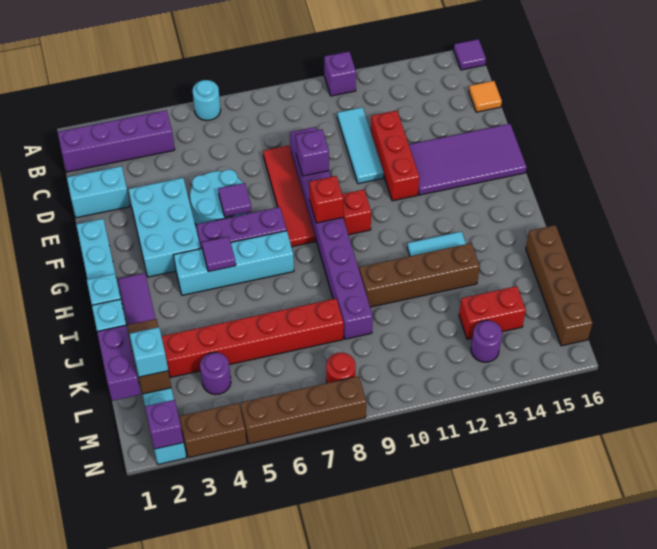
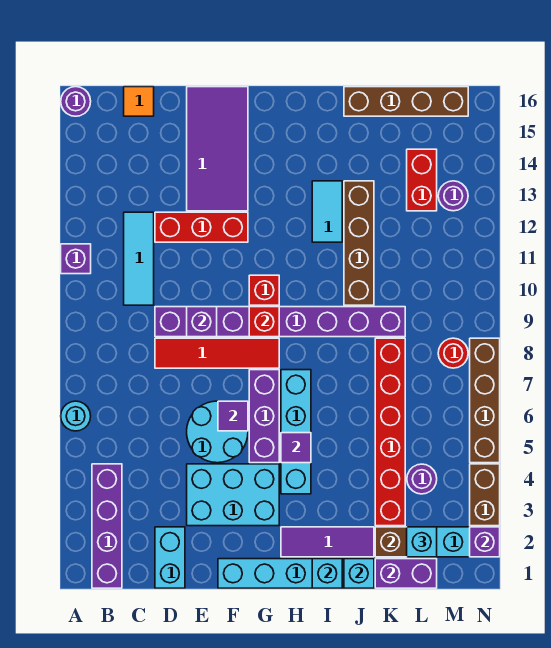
purple 1x1 tile [454,39,486,70] -> purple 1x1 round brick [61,87,91,116]
cyan 1x3 tile [337,107,384,184] -> cyan 1x3 tile turned to [124,212,154,305]

